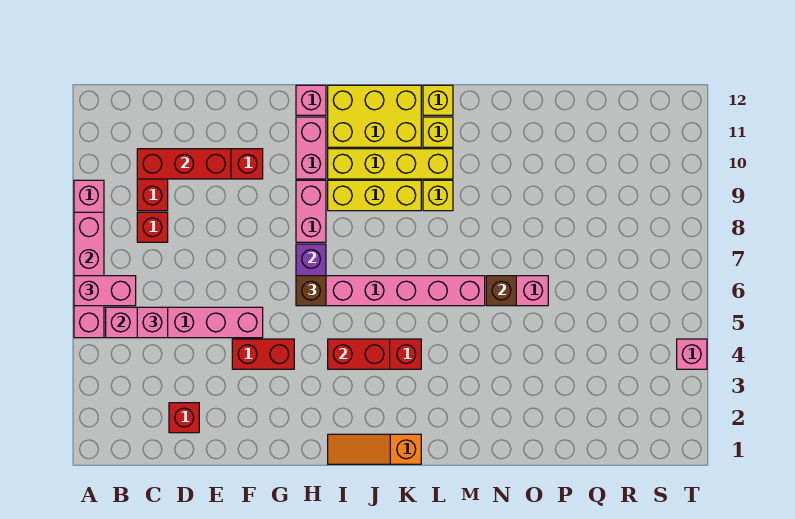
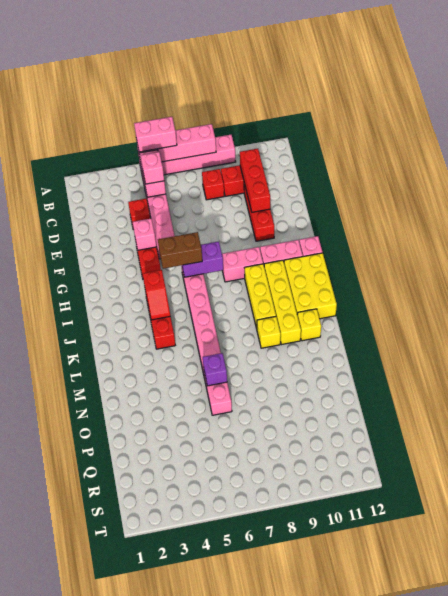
pink 1x2 brick [74,276,136,306] -> pink 1x2 brick turned to [134,117,177,152]
red 1x1 brick [169,403,199,433] -> red 1x1 brick moved to [128,199,150,230]
brown 1x1 brick [296,276,326,306] -> brown 1x2 brick [158,232,202,269]
orange 1x3 slope [328,434,421,464] -> none
red 1x2 brick [328,339,390,369] -> red 1x2 slope [143,270,170,320]
yellow 1x1 brick [423,85,453,115] -> none
brown 1x1 brick [486,276,516,306] -> purple 1x1 brick [203,353,227,386]
pink 1x1 brick [677,339,707,369] -> pink 1x1 brick moved to [133,218,156,250]

